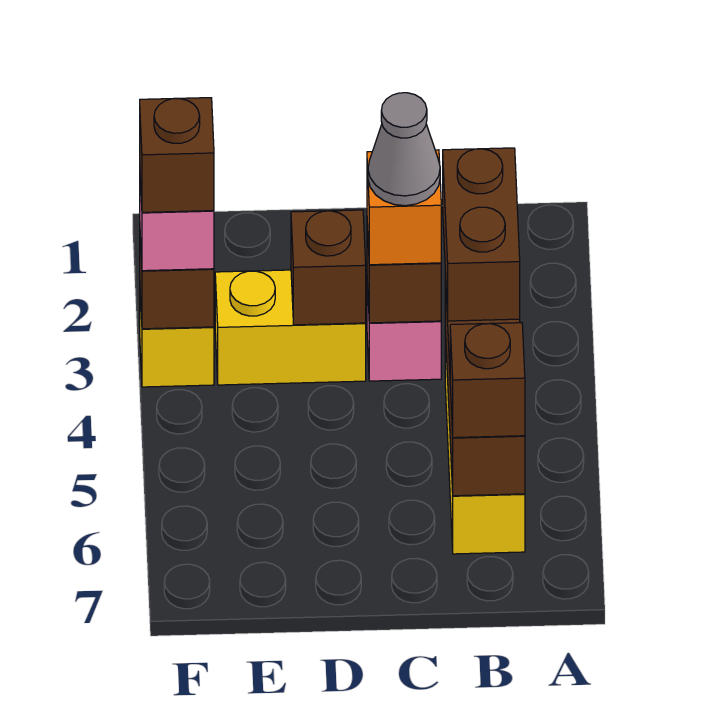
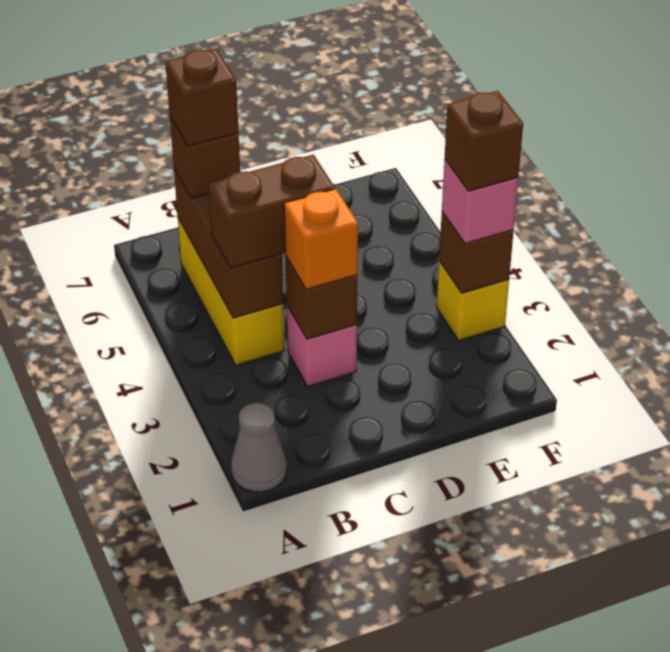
brown 1x2 brick [443,148,520,321] -> brown 1x2 brick turned to [208,155,335,268]
grey 1x1 cone [368,93,440,206] -> grey 1x1 cone moved to [231,403,287,492]
yellow 1x2 brick [215,270,366,385] -> none
brown 1x1 brick [291,210,366,325] -> brown 1x1 brick moved to [166,49,239,146]

